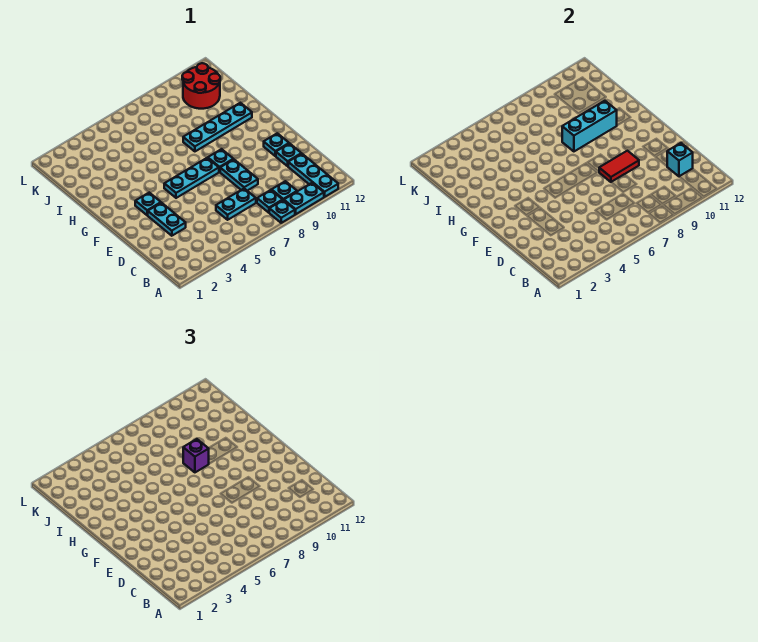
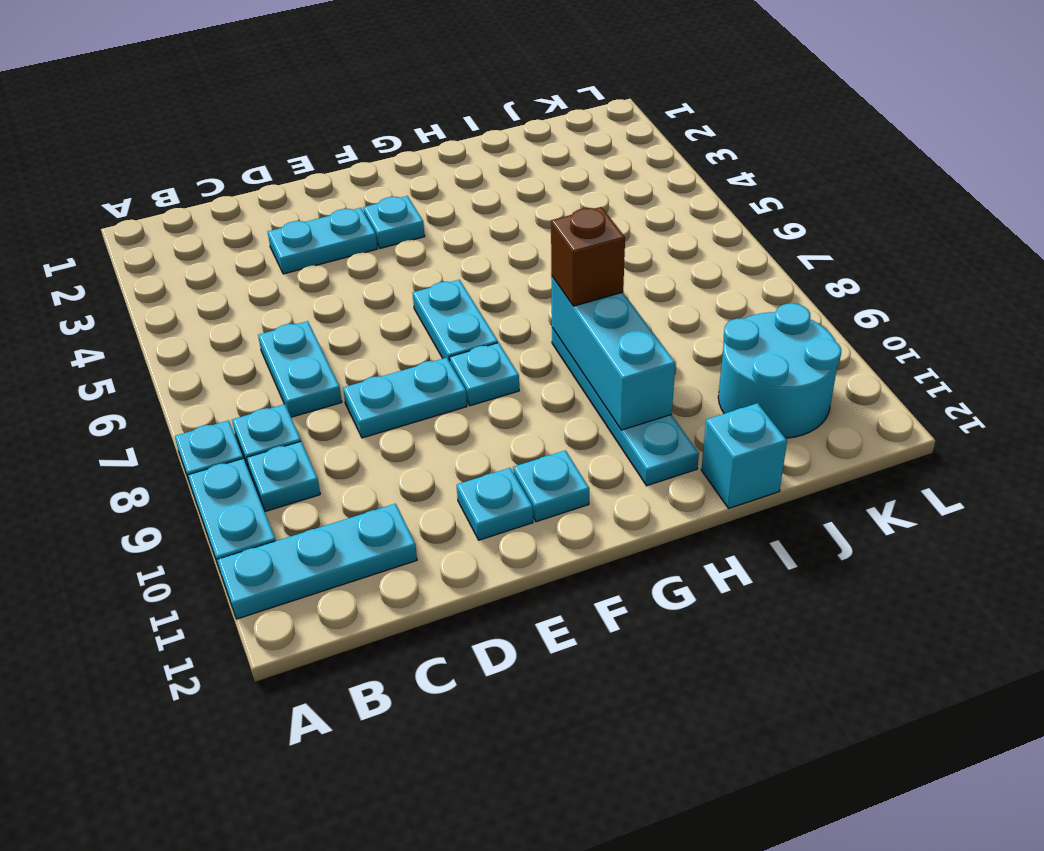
cyan 1x1 brick [667,143,693,176] -> cyan 1x1 brick moved to [701,403,787,508]
cyan 1x1 plate [276,143,301,166] -> cyan 1x1 plate moved to [513,450,589,522]
red 1x2 tile [599,151,639,182] -> none
cyan 1x3 plate [164,158,219,198] -> cyan 1x2 plate [413,280,498,362]
purple 1x1 brick [183,439,209,472] -> brown 1x1 brick [551,207,625,306]
red 2x2 round brick [182,63,220,109] -> cyan 2x2 round brick [718,303,841,438]

